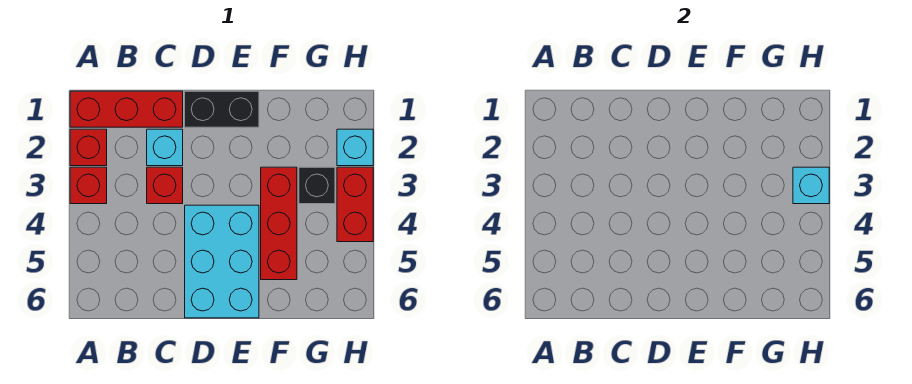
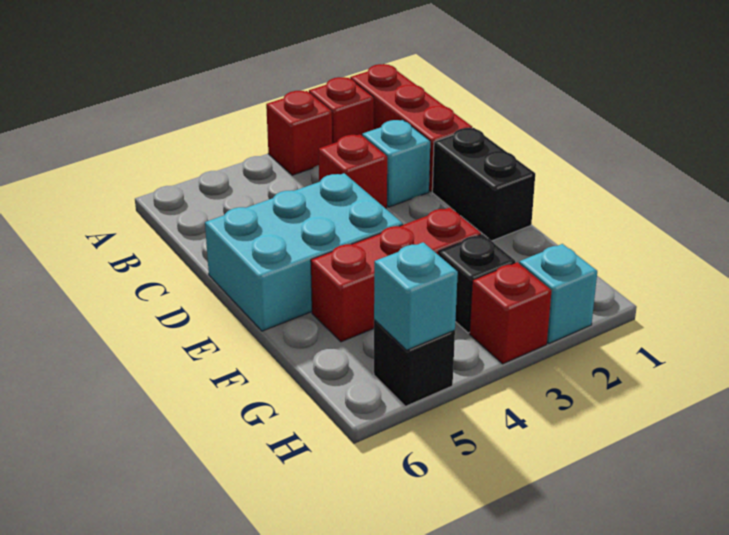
red 1x2 brick [337,167,373,242] -> red 1x1 brick [470,262,552,364]
cyan 1x1 brick [793,167,829,204] -> cyan 1x1 brick moved to [374,242,458,350]
none -> black 1x1 brick [374,320,455,406]

